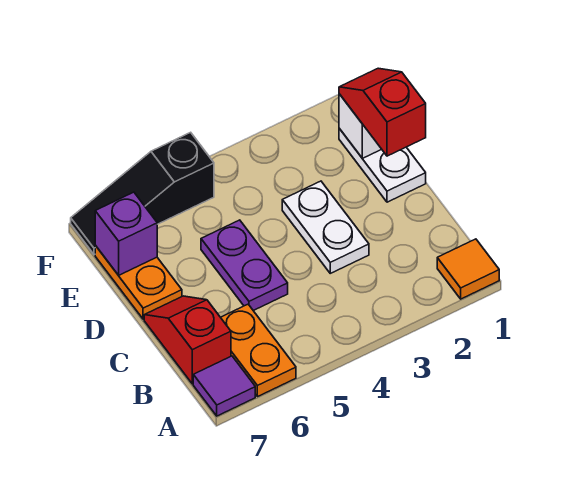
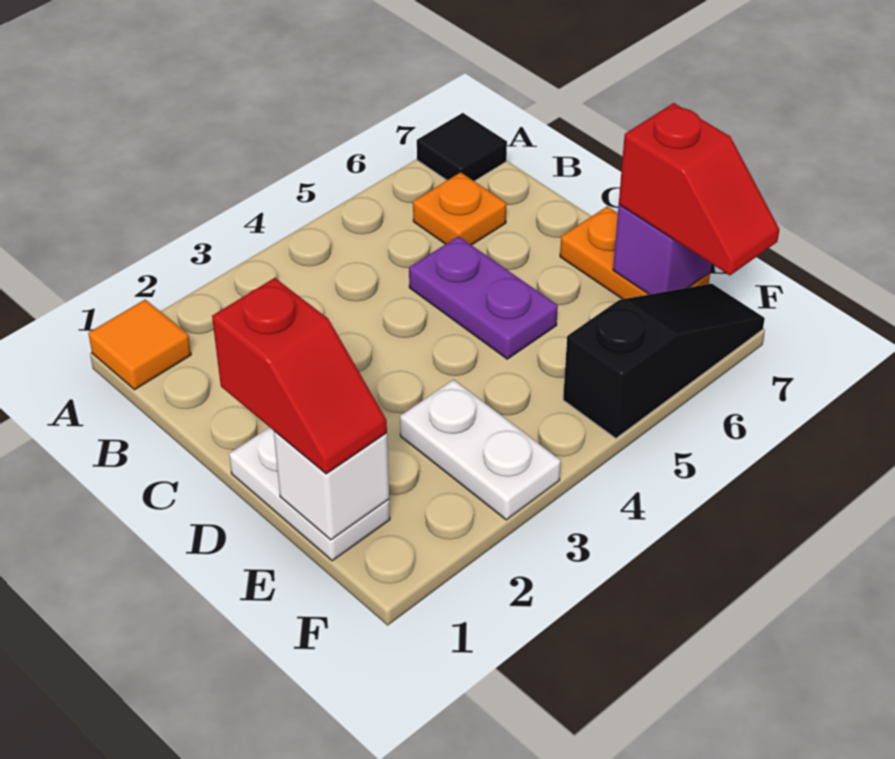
orange 1x2 plate [221,304,296,397] -> orange 1x1 plate [413,172,506,245]
purple 1x1 tile [193,356,255,416] -> black 1x1 tile [417,113,507,181]
red 1x2 slope [144,296,231,384] -> red 1x2 slope moved to [619,103,779,275]
white 1x2 plate [282,181,369,273] -> white 1x2 plate moved to [400,380,561,520]

